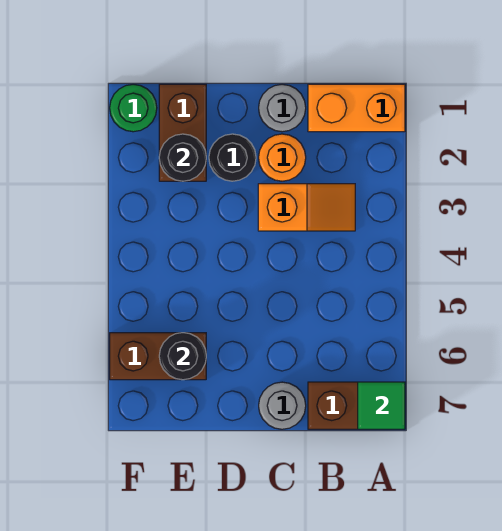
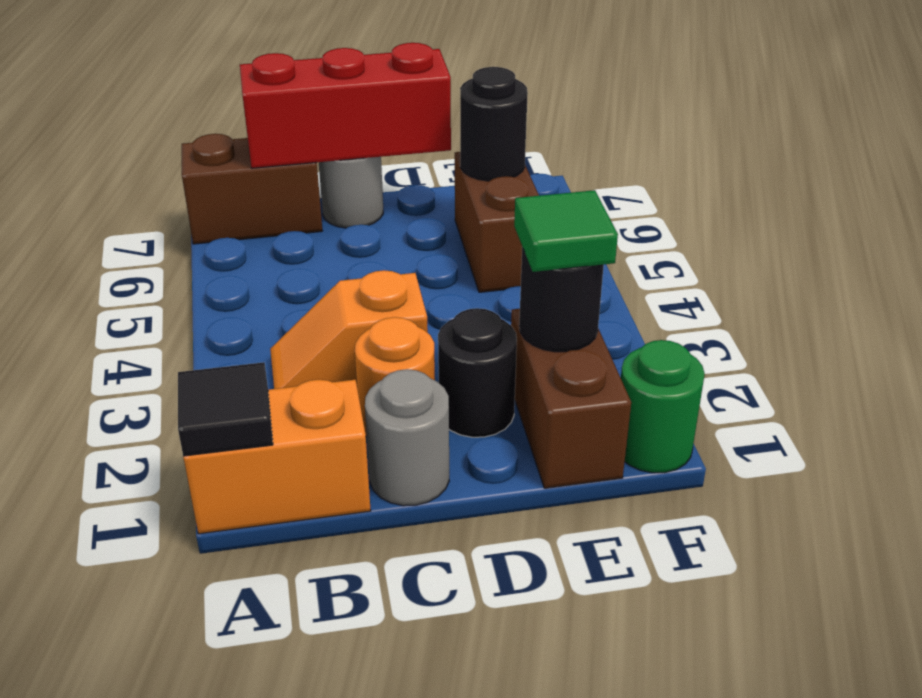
none -> black 1x1 tile [178,362,273,456]
green 1x1 tile [358,382,405,429] -> green 1x1 tile moved to [514,190,618,272]
none -> red 1x3 brick [240,43,451,168]
brown 1x2 brick [110,333,206,380] -> brown 1x2 brick turned to [455,152,539,292]

